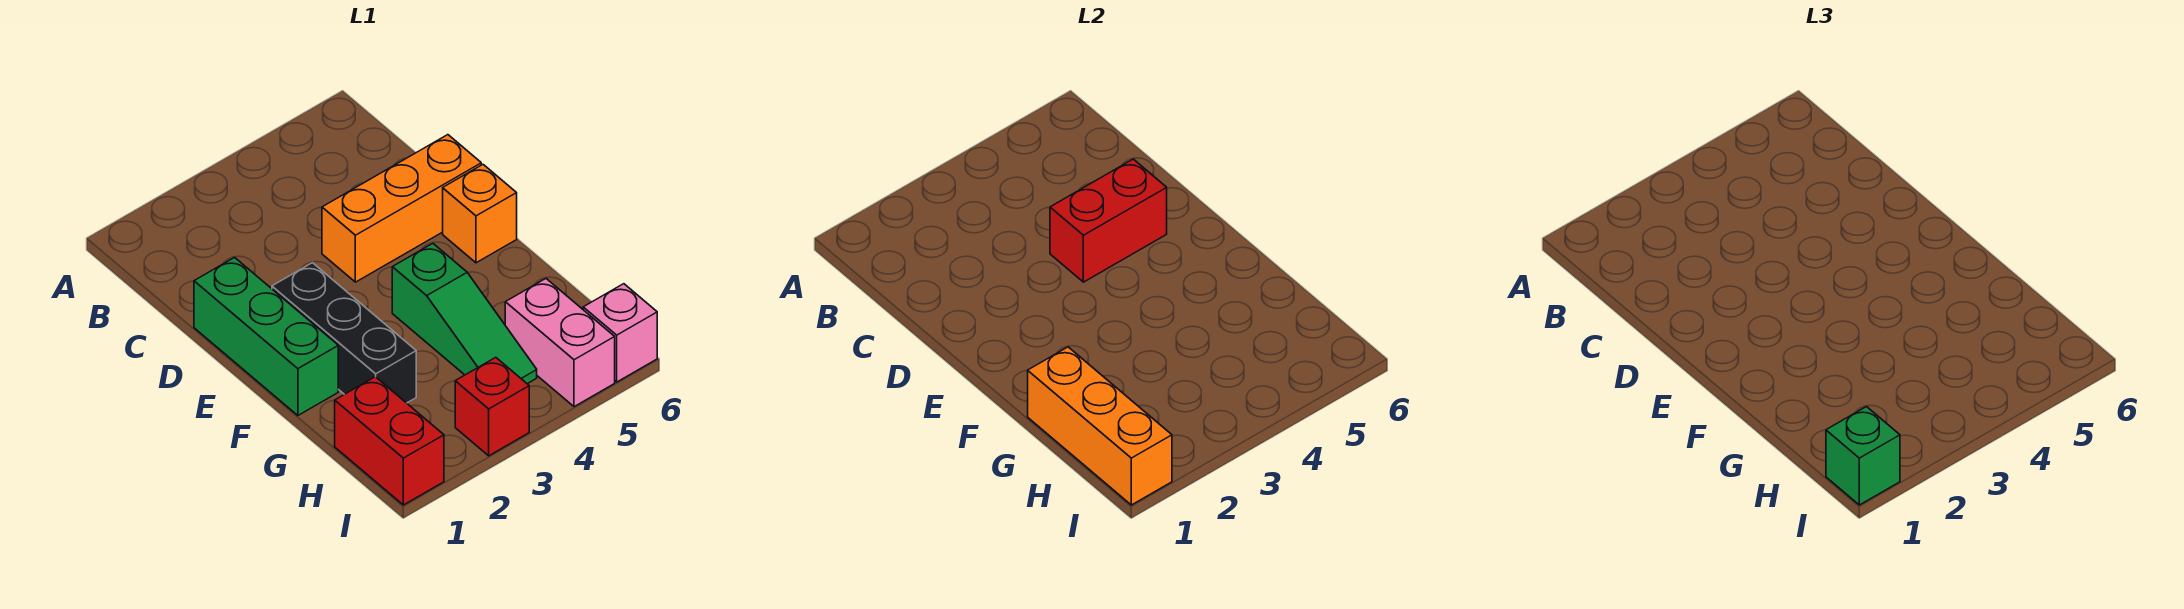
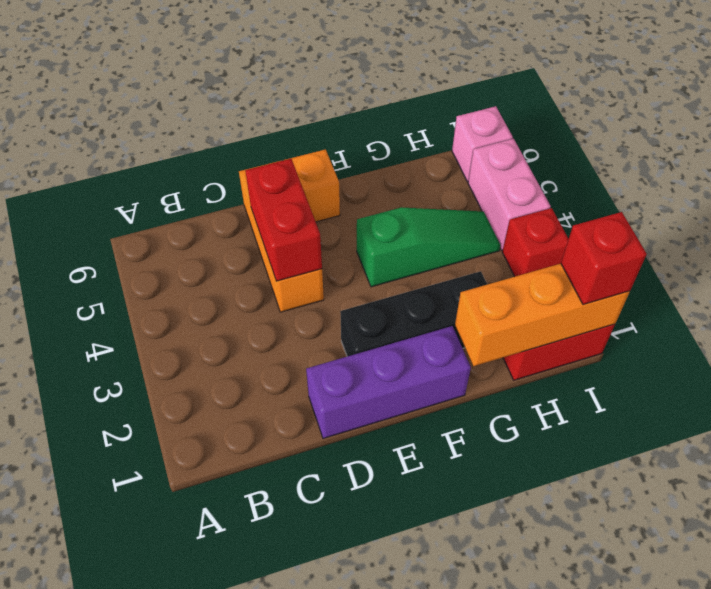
green 1x3 brick [194,258,338,415] -> purple 1x3 brick [306,326,471,438]
pink 1x2 brick [505,279,615,407] -> pink 1x2 brick turned to [468,139,551,250]
green 1x1 brick [1826,407,1900,505] -> red 1x1 brick [561,212,647,305]

